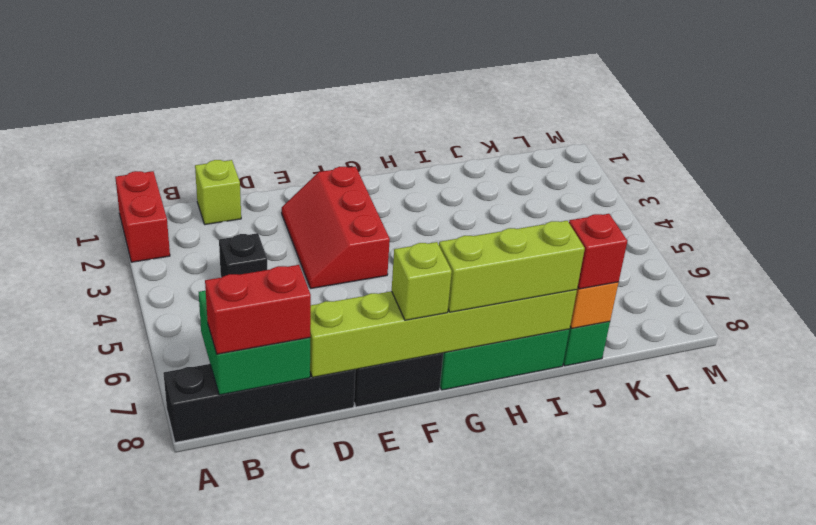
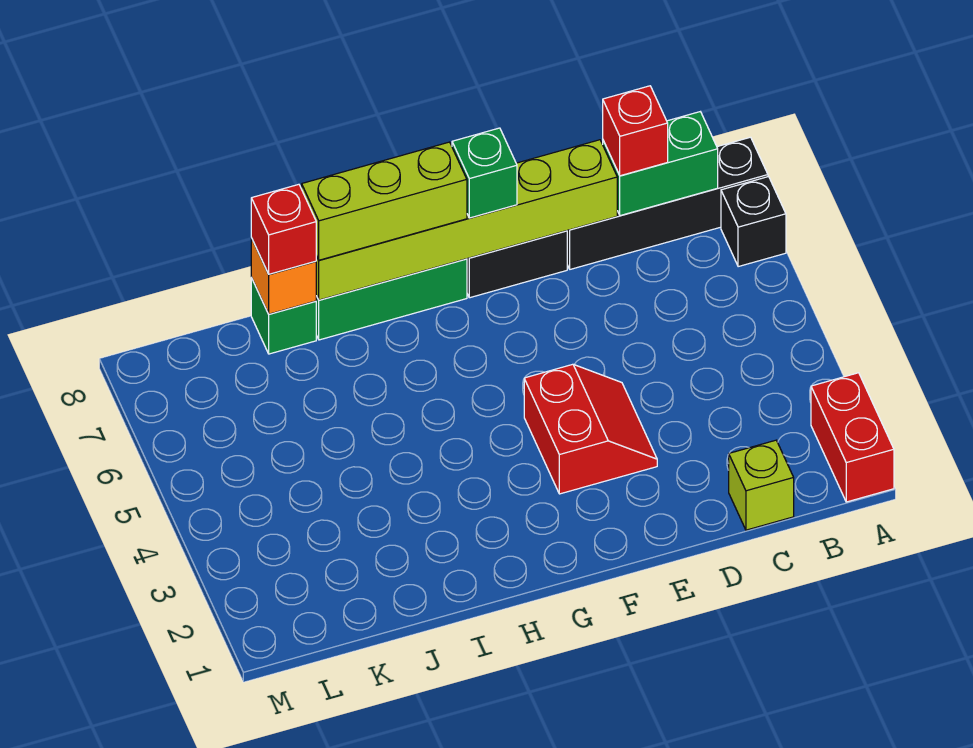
green 2x2 brick [199,291,310,395] -> green 1x2 brick [603,112,718,216]
red 1x2 brick [205,265,311,354] -> red 1x1 brick [603,86,668,176]
black 1x1 brick [219,233,267,278] -> black 1x1 brick moved to [721,177,786,267]
red 2x3 slope [282,167,390,288] -> red 2x2 slope [524,364,657,494]
lime 1x1 brick [392,242,452,320] -> green 1x1 brick [452,128,517,218]

